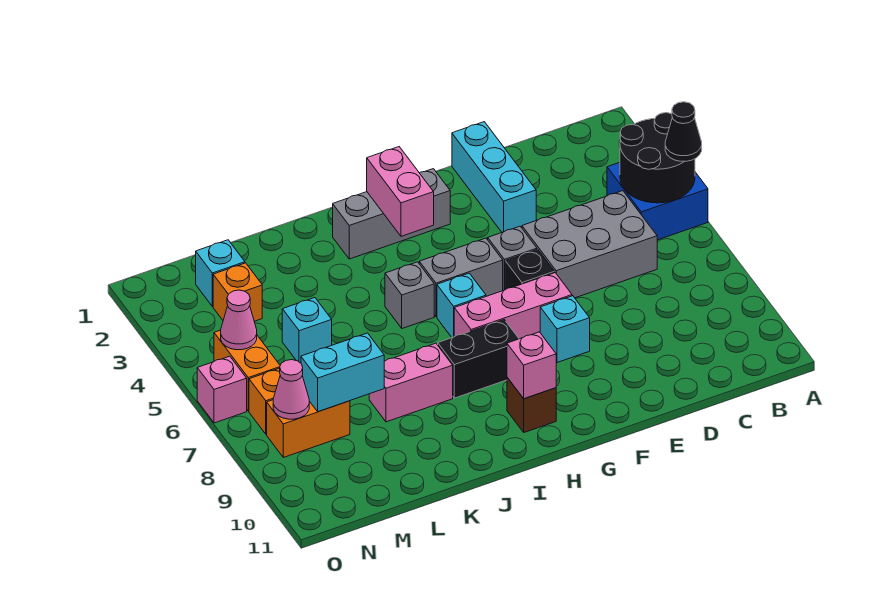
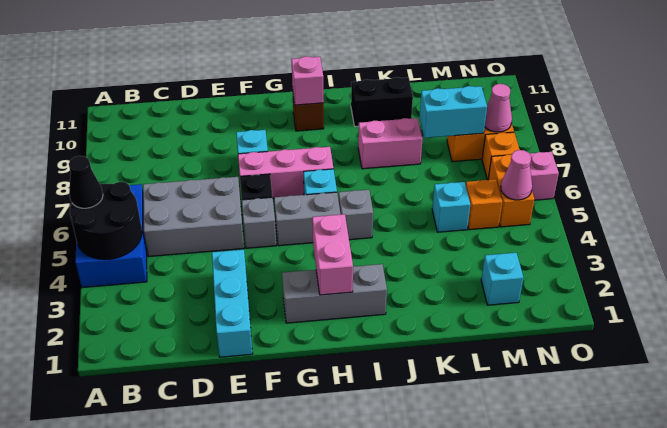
blue 2x2 brick [607,162,708,240] -> blue 2x3 brick [75,184,147,288]
black 1x2 brick [438,320,519,398] -> black 1x2 brick moved to [351,77,413,127]
orange 1x1 brick [213,263,262,321] -> orange 1x1 brick moved to [466,179,502,230]

